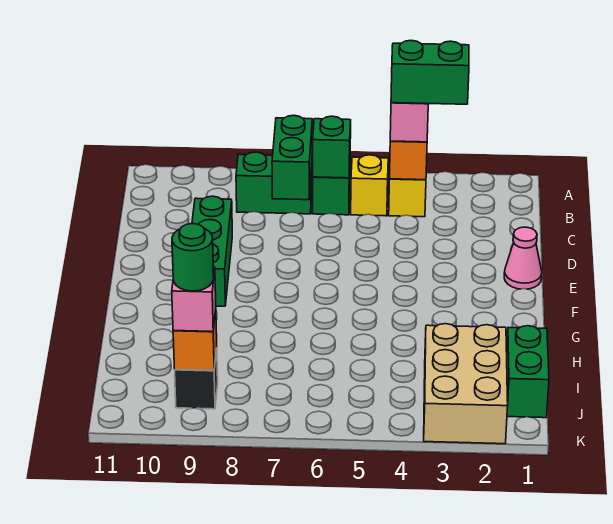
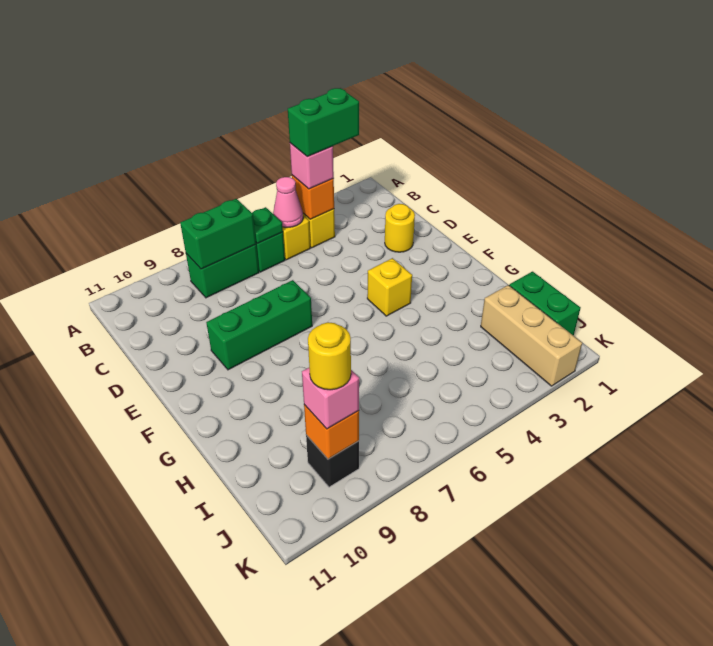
green 1x1 brick [313,116,351,178] -> green 1x1 plate [252,207,283,243]
green 1x2 brick [272,115,312,200] -> green 1x2 brick turned to [180,199,256,269]
none -> yellow 1x1 round brick [385,204,415,252]
green 1x3 brick [192,196,232,306] -> green 1x3 brick turned to [206,280,312,370]
pink 1x1 cone [504,227,542,289] -> pink 1x1 cone moved to [273,177,303,227]
none -> yellow 1x1 brick [367,258,412,316]
tan 2x3 brick [424,324,508,444] -> tan 1x3 brick [481,285,582,386]
green 1x1 round brick [172,224,214,291] -> yellow 1x1 round brick [308,322,351,390]

